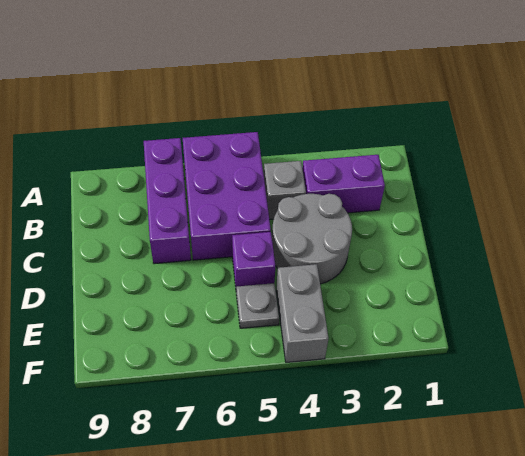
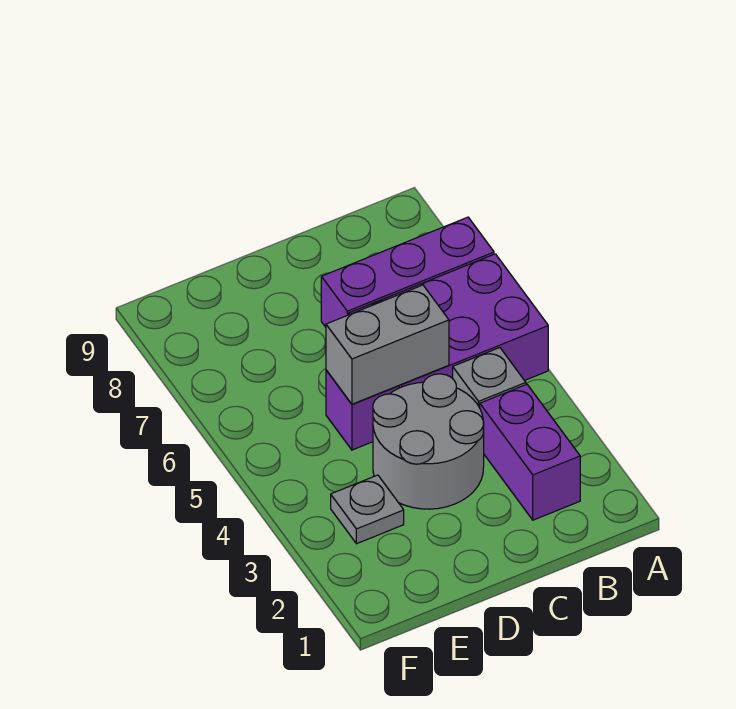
grey 1x2 brick [276,264,329,362] -> grey 1x2 brick moved to [326,285,449,404]
grey 1x1 plate [236,283,279,328] -> grey 1x1 plate moved to [331,475,404,544]

